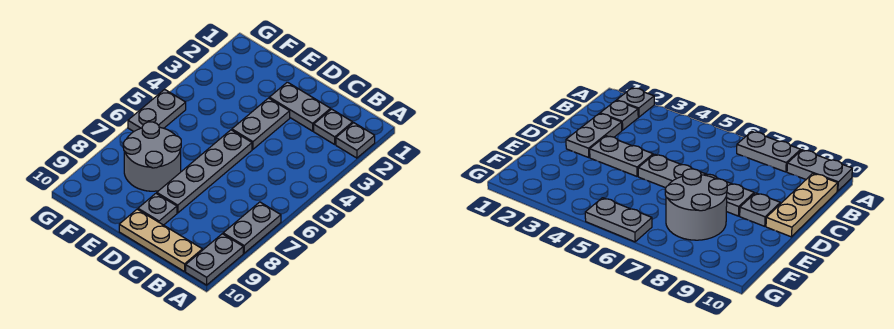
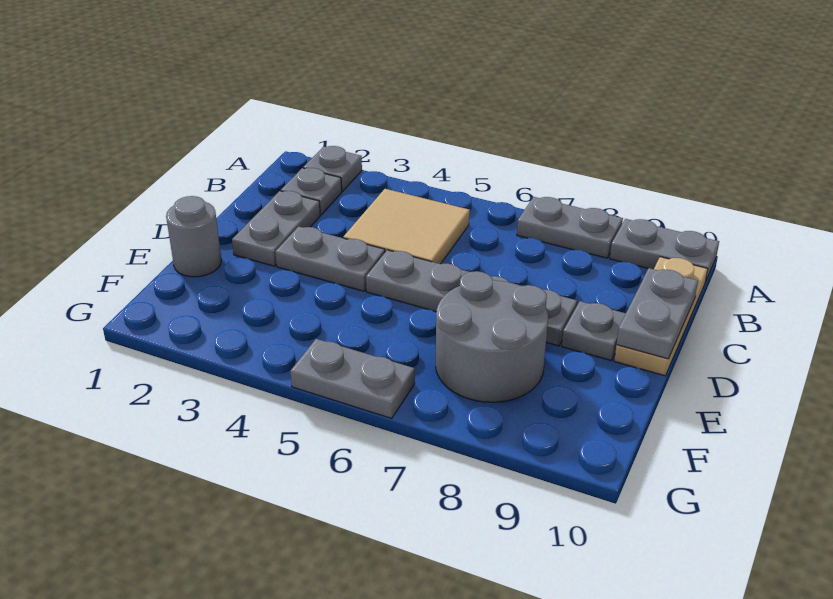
none -> tan 2x2 tile [343,189,470,264]
none -> grey 1x2 plate [617,268,698,359]
none -> grey 1x1 round brick [166,196,221,277]

